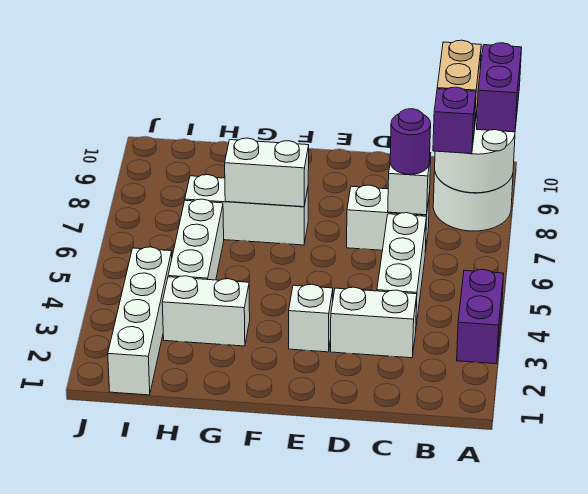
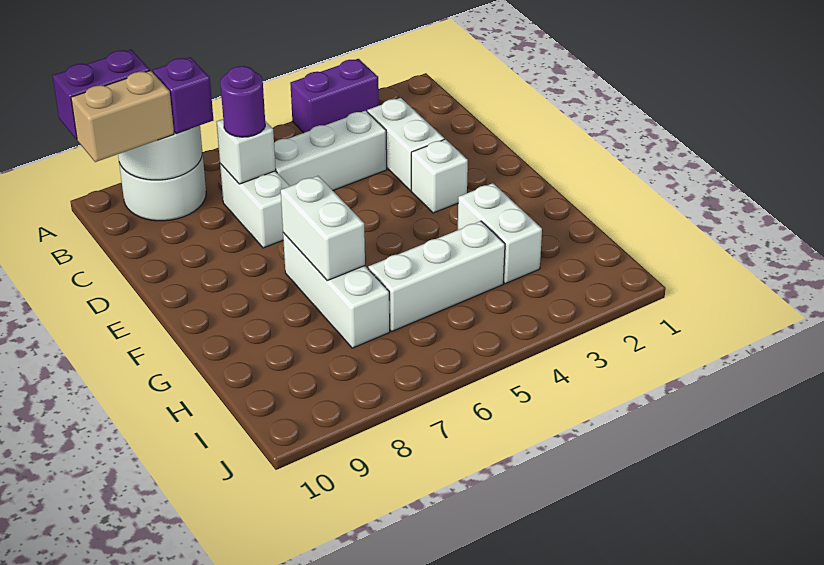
white 1x4 brick [108,247,172,395] -> none

